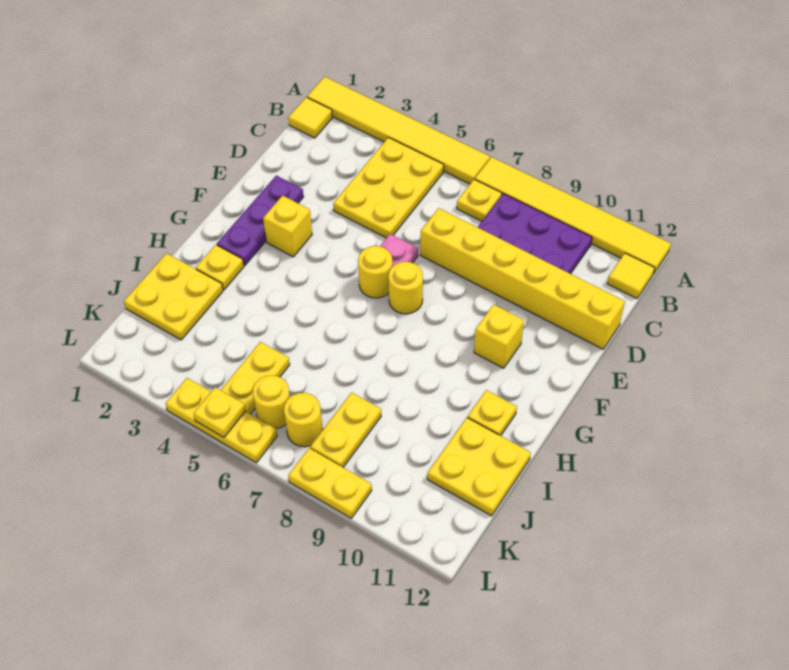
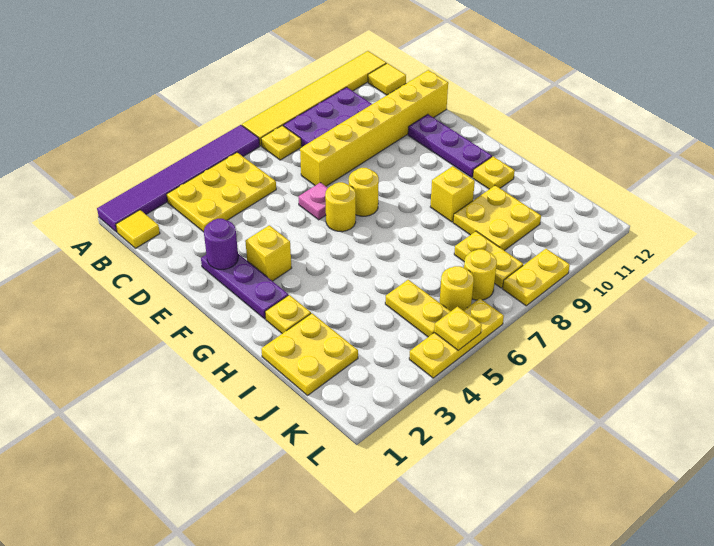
yellow 1x6 tile [307,77,490,184] -> purple 1x6 tile [97,125,260,232]
yellow 2x3 plate [333,138,444,238] -> yellow 2x3 plate turned to [166,152,276,232]
none -> purple 1x1 round brick [204,219,238,269]
none -> purple 1x3 plate [408,114,492,177]
yellow 1x1 brick [474,305,524,368] -> yellow 1x1 brick moved to [430,166,475,222]
yellow 2x2 plate [427,418,531,516] -> yellow 2x2 plate moved to [453,185,541,251]

